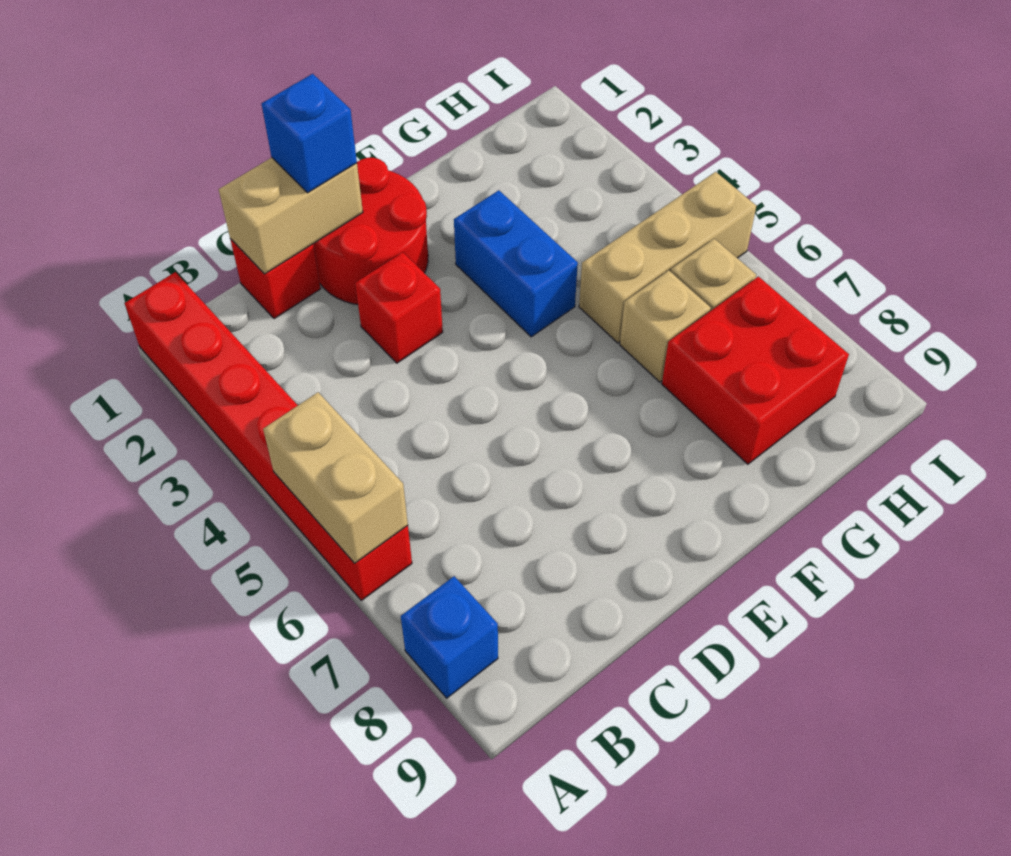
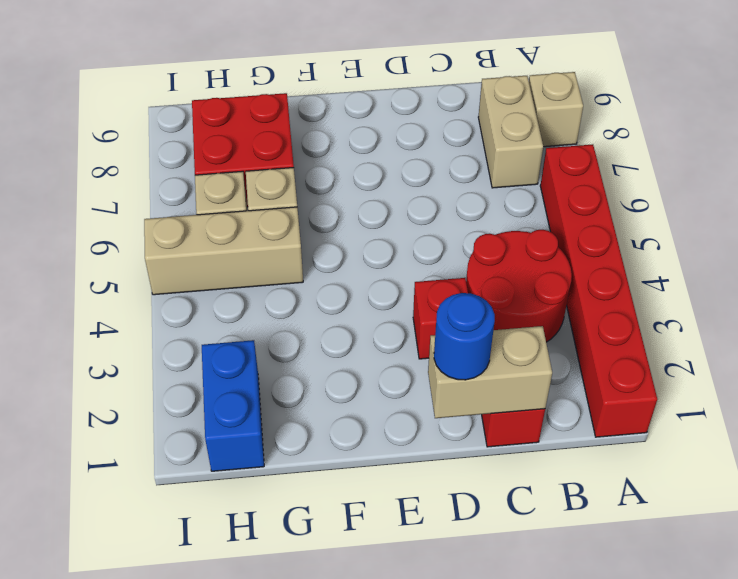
tan 1x2 brick [263,392,408,563] -> tan 1x2 brick moved to [478,76,543,188]
blue 1x1 brick [401,576,498,698] -> tan 1x1 brick [529,72,583,147]
red 2x2 round brick [313,158,428,304] -> red 2x2 round brick moved to [466,230,572,342]
blue 1x1 brick [261,74,357,193] -> blue 1x1 round brick [434,293,495,380]
blue 1x2 brick [454,190,578,337] -> blue 1x2 brick moved to [202,340,264,471]

